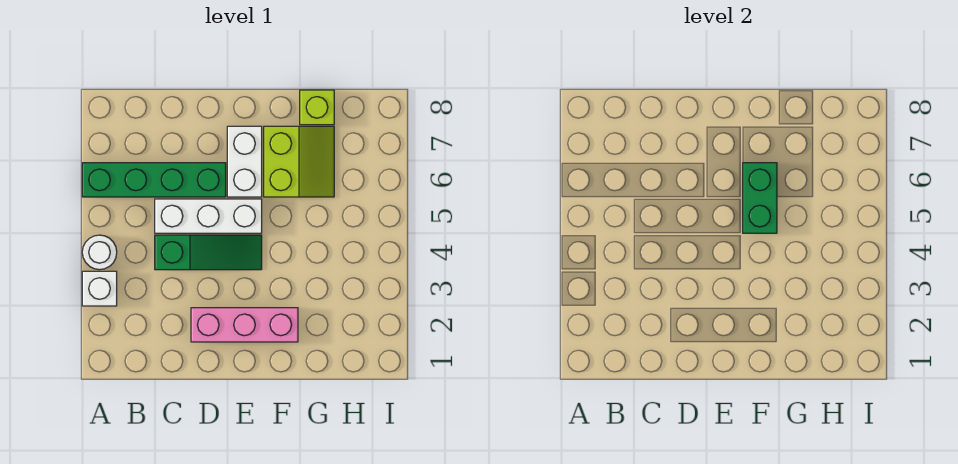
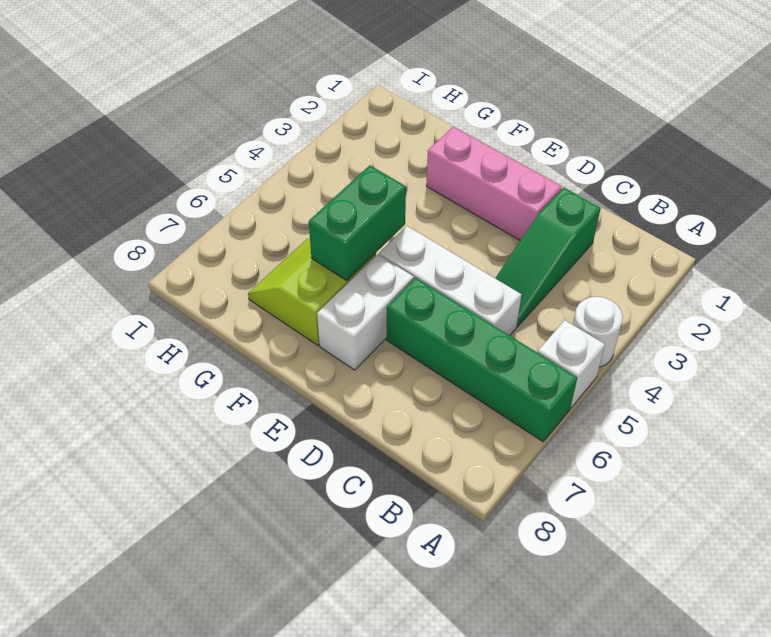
white 1x1 brick [82,271,117,306] -> white 1x1 brick moved to [538,320,605,408]
green 1x3 slope [155,235,262,270] -> green 1x3 slope turned to [495,187,601,327]
lime 1x1 brick [300,90,334,125] -> none

